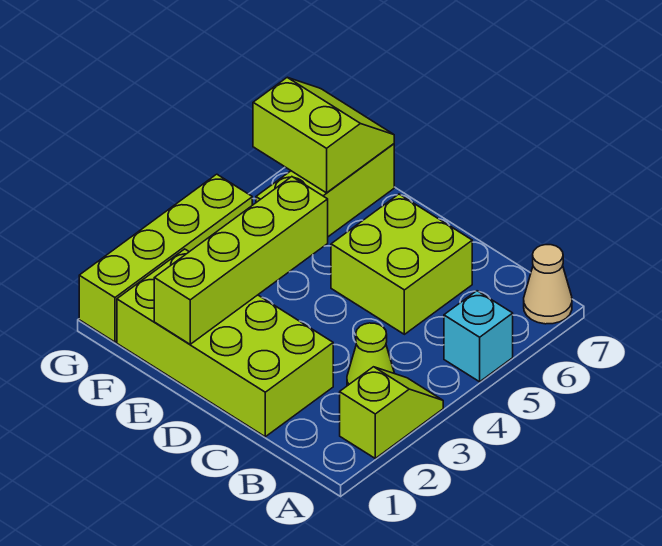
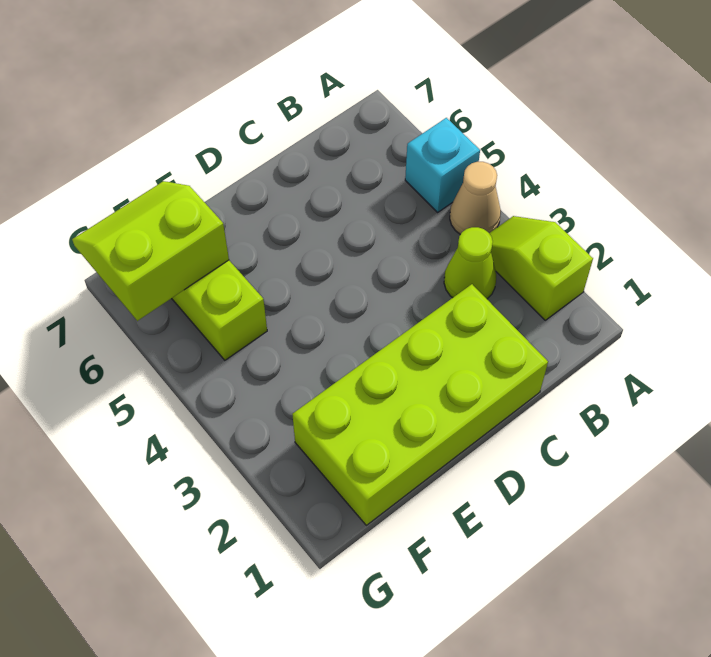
tan 1x1 cone [524,245,572,324] -> tan 1x1 cone moved to [450,162,501,234]
lime 2x2 brick [331,194,472,334] -> none
lime 1x4 brick [154,177,328,344] -> none
lime 1x4 brick [79,174,252,342] -> none

